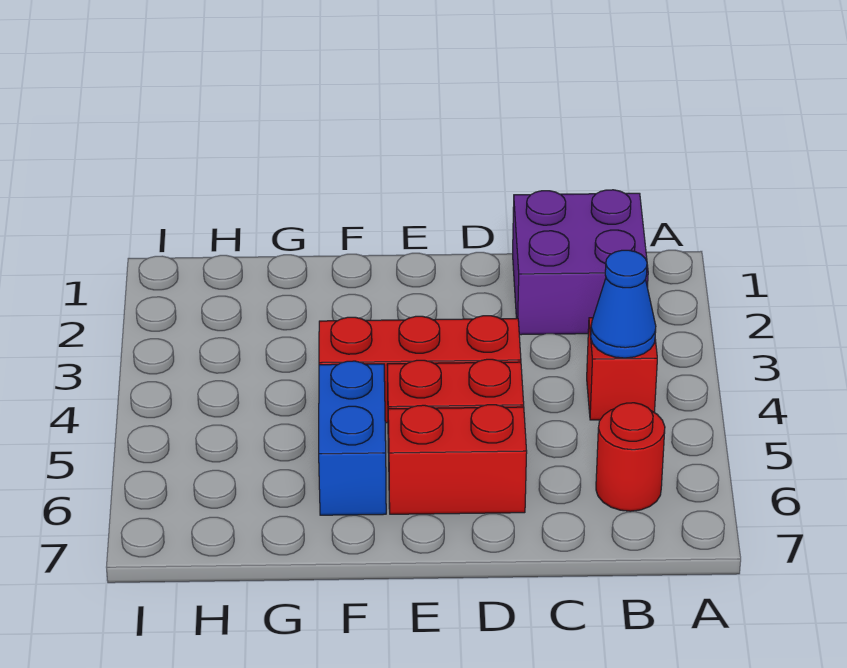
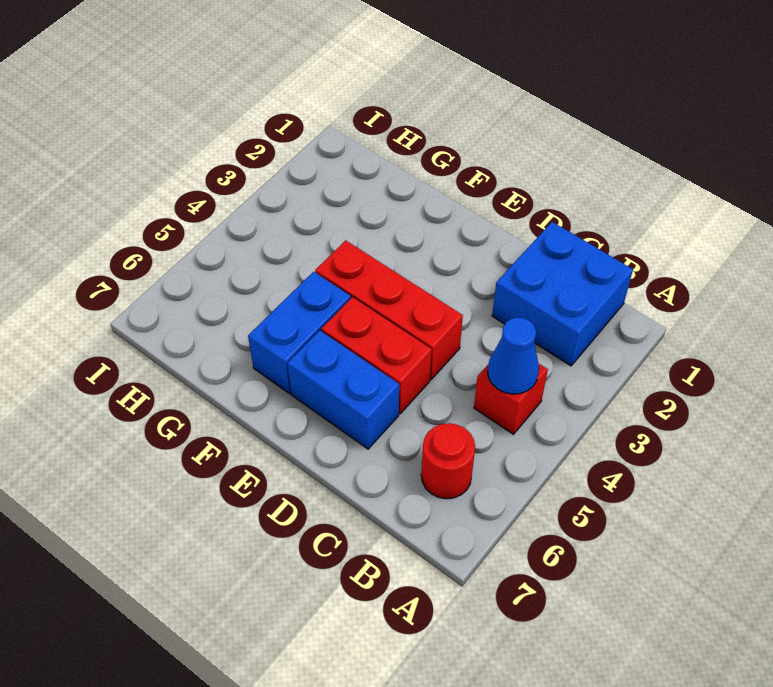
purple 2x2 brick [513,190,648,335] -> blue 2x2 brick [492,222,633,366]
red 1x2 brick [388,405,527,514] -> blue 1x2 brick [287,330,399,449]

